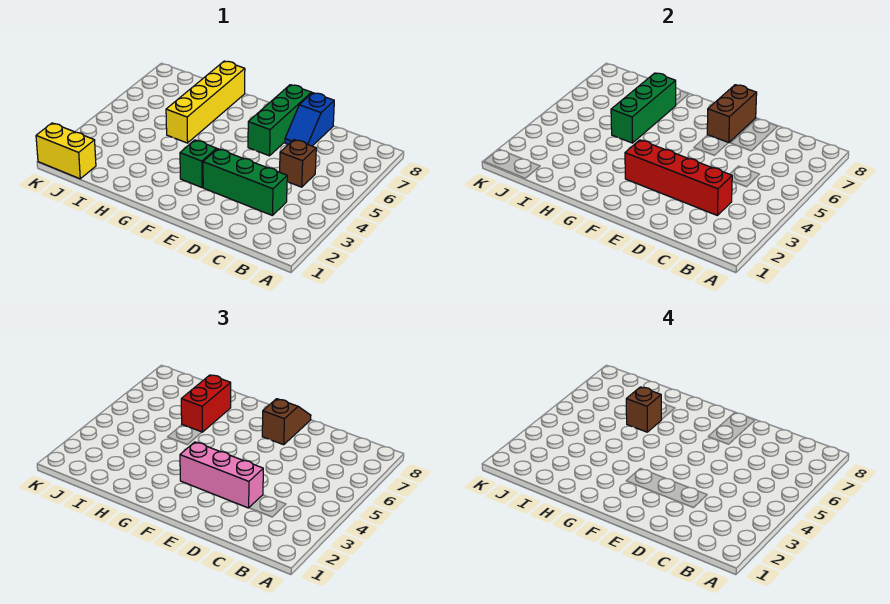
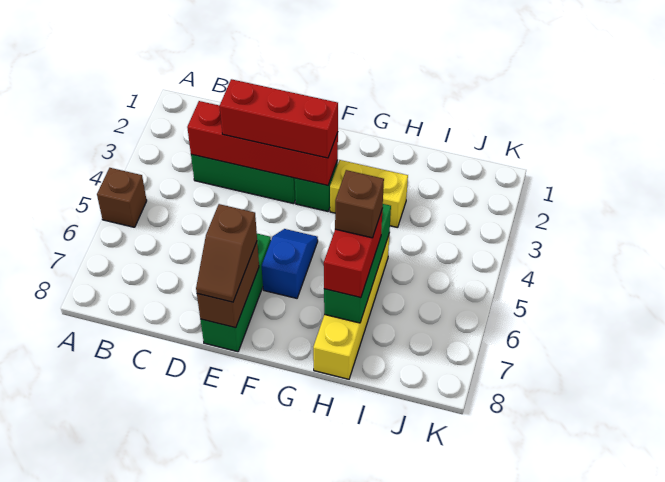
brown 1x1 brick [280,140,316,187] -> brown 1x1 brick moved to [97,168,147,227]
pink 1x3 brick [180,442,263,508] -> red 1x3 brick [220,79,338,158]
blue 1x2 slope [285,93,334,146] -> blue 1x2 slope moved to [262,229,318,298]
yellow 1x2 brick [36,123,96,179] -> yellow 1x2 brick moved to [330,160,408,228]

